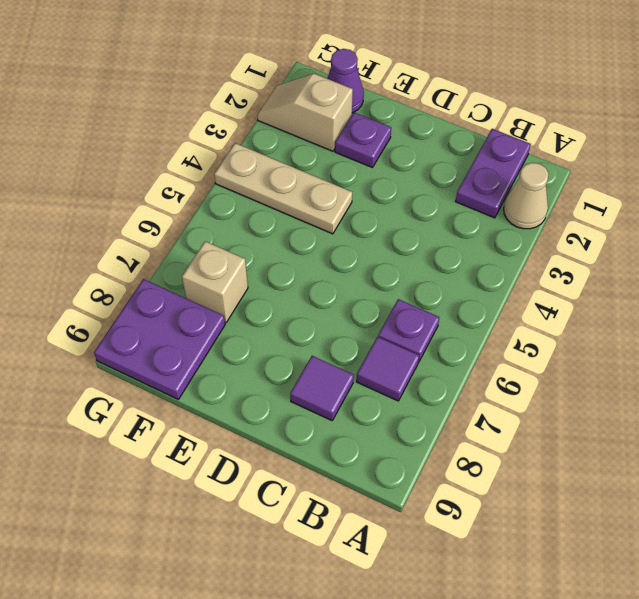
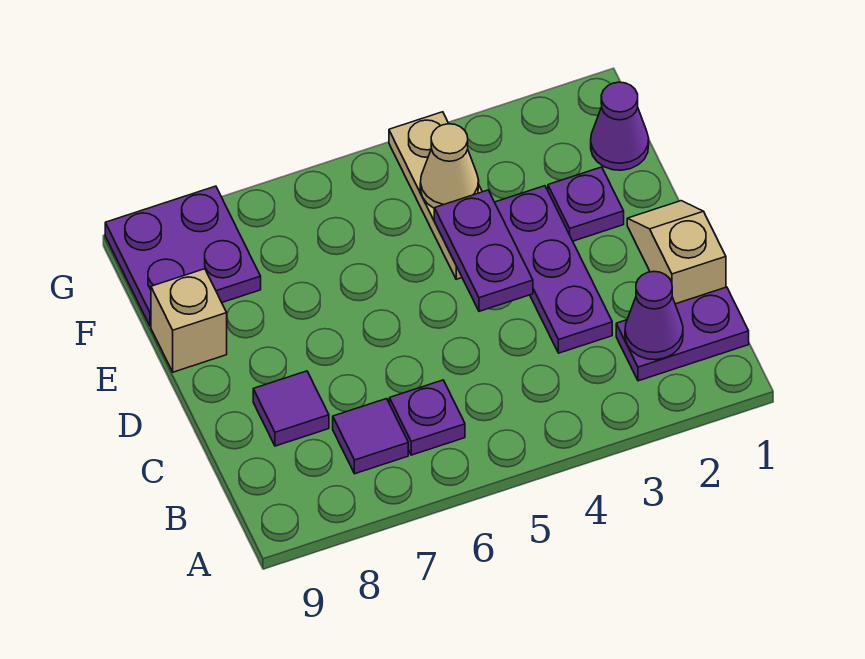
tan 1x1 cone [504,163,549,229] -> tan 1x1 cone moved to [420,124,479,208]
none -> purple 1x1 cone [625,271,683,360]
none -> purple 1x3 plate [495,186,612,353]
none -> purple 1x2 plate [434,190,533,311]
tan 1x2 slope [257,74,353,151] -> tan 1x2 slope moved to [627,201,726,304]
tan 1x1 brick [182,241,248,322] -> tan 1x1 brick moved to [151,269,227,372]

